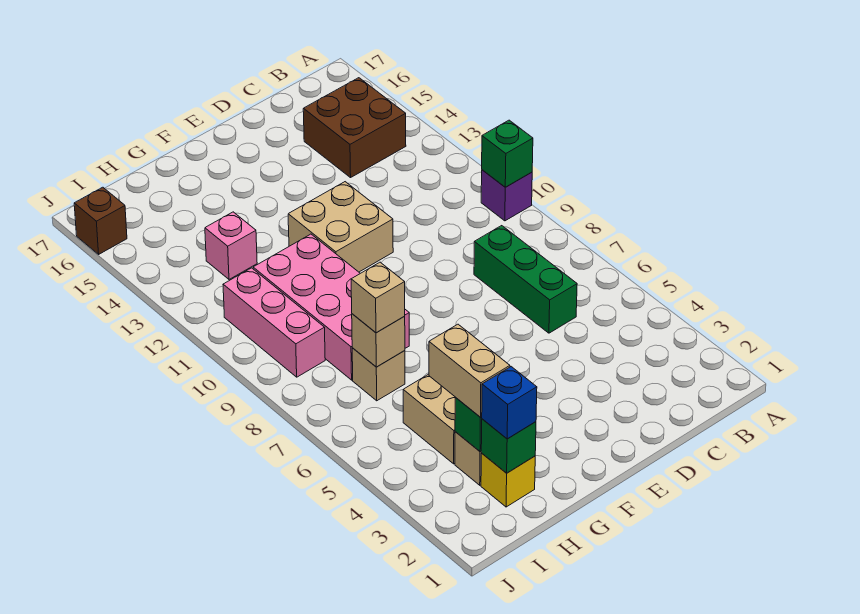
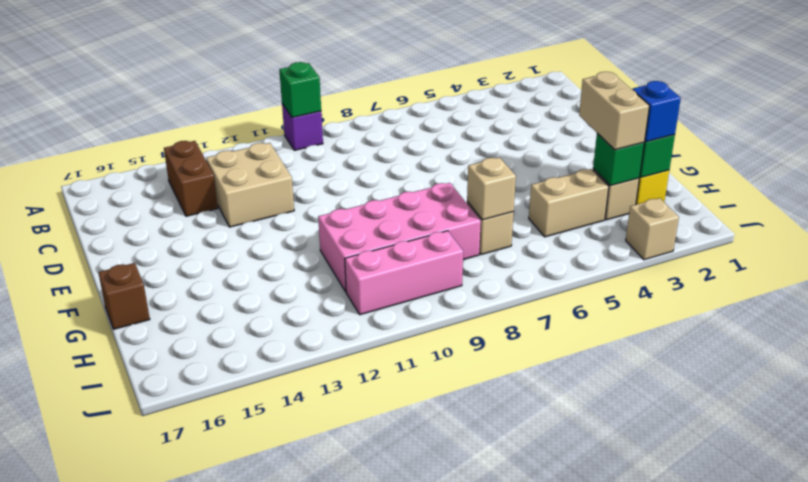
brown 2x2 brick [303,78,406,178] -> brown 1x2 brick [164,141,218,216]
green 1x3 brick [474,226,577,333] -> none
tan 2x2 brick [288,182,393,272] -> tan 2x2 brick moved to [206,143,294,227]
tan 1x2 brick [429,324,510,417] -> tan 1x2 brick turned to [579,72,649,150]
tan 1x1 brick [351,262,405,333] -> tan 1x1 brick moved to [626,198,679,260]
pink 1x1 brick [205,212,257,279] -> none
brown 1x1 brick [74,187,127,254] -> brown 1x1 brick moved to [98,263,150,329]

